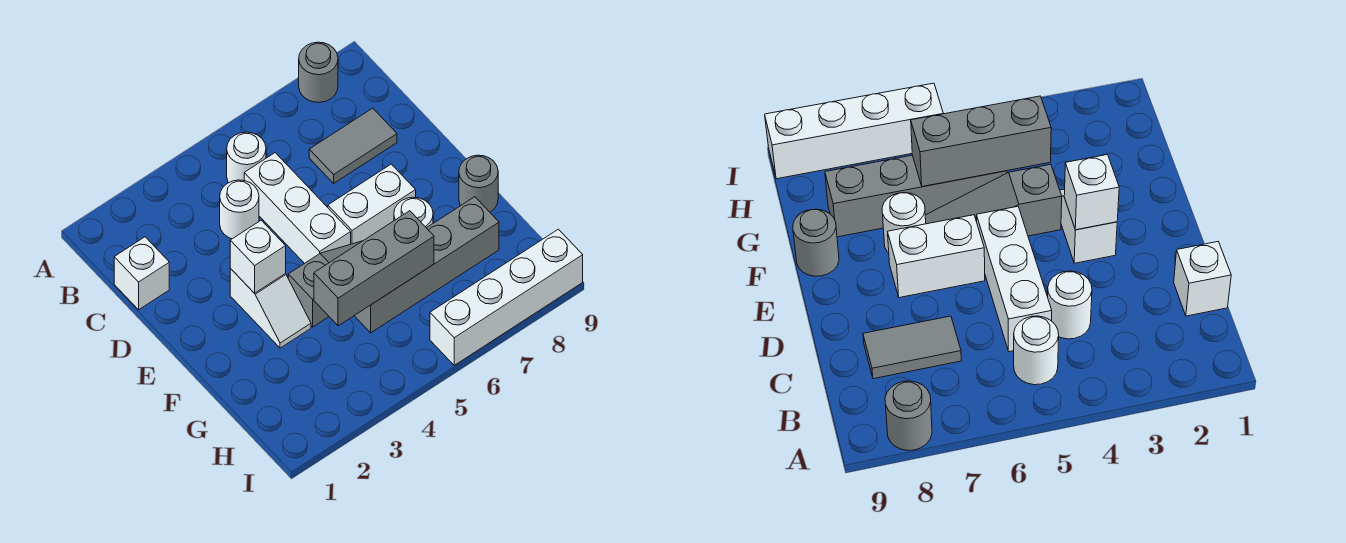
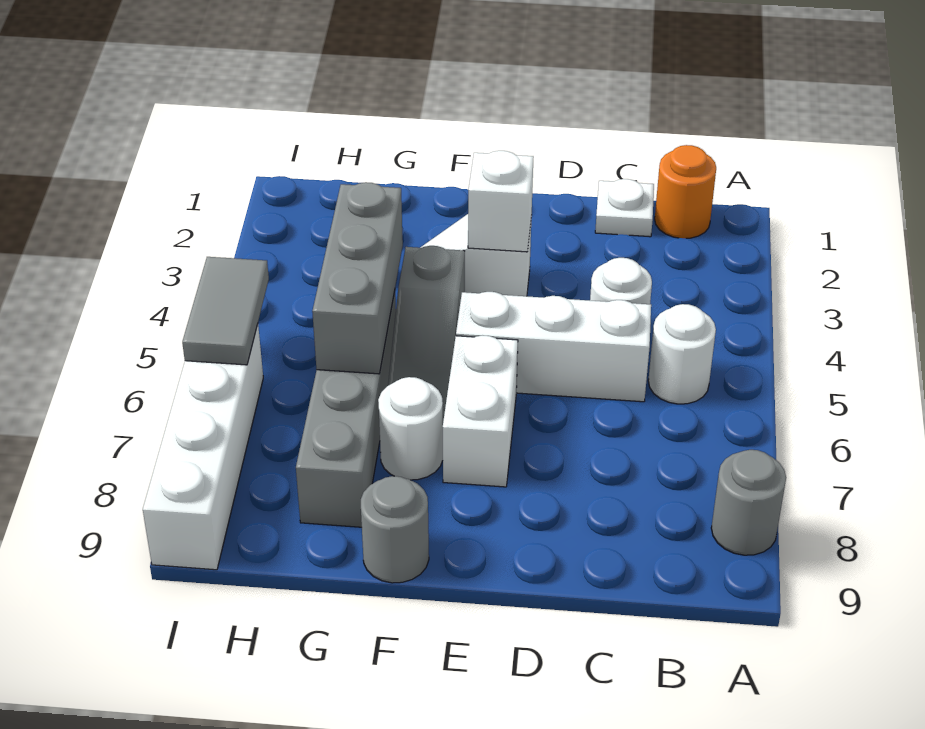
none -> orange 1x1 round brick [655,145,716,238]
white 1x1 brick [114,237,169,310] -> white 1x1 plate [595,179,654,237]
grey 1x2 tile [309,108,397,183] -> grey 1x2 tile moved to [182,257,269,365]

